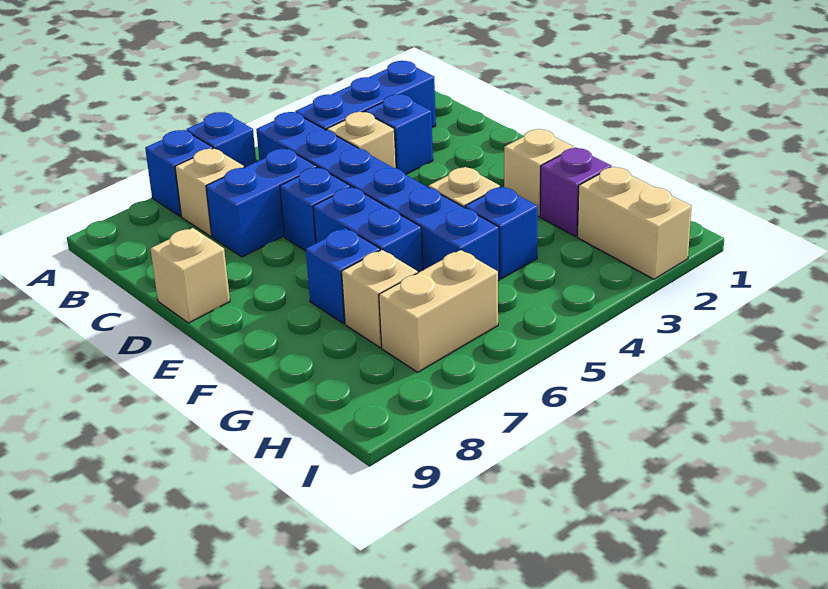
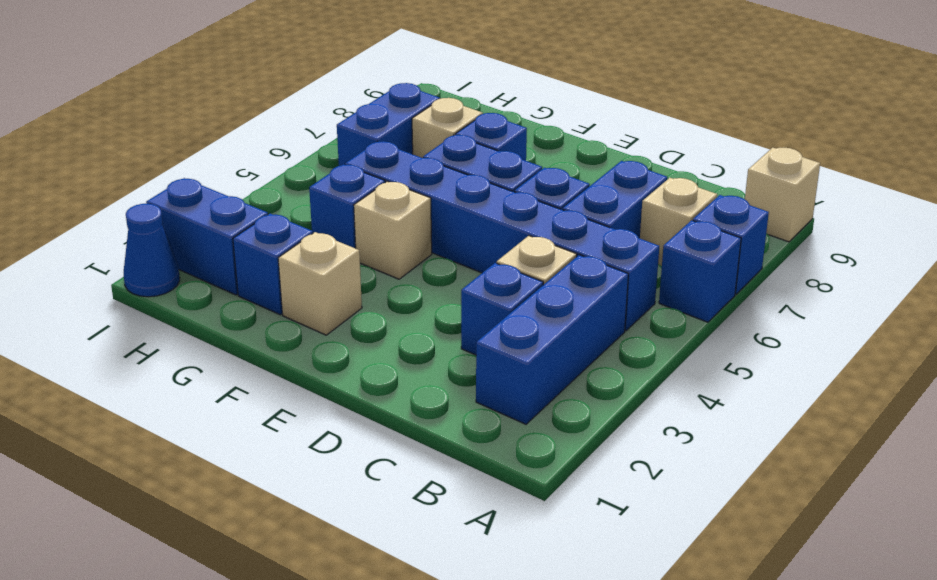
tan 1x1 brick [151,228,230,323] -> tan 1x1 brick moved to [745,148,820,242]
purple 1x1 brick [540,148,611,237] -> blue 1x1 brick [233,214,313,315]
tan 1x2 brick [578,167,691,279] -> blue 1x2 brick [146,178,268,295]
tan 1x2 brick [379,250,498,372] -> blue 1x2 brick [337,83,440,166]
none -> blue 1x1 cone [124,204,180,297]

